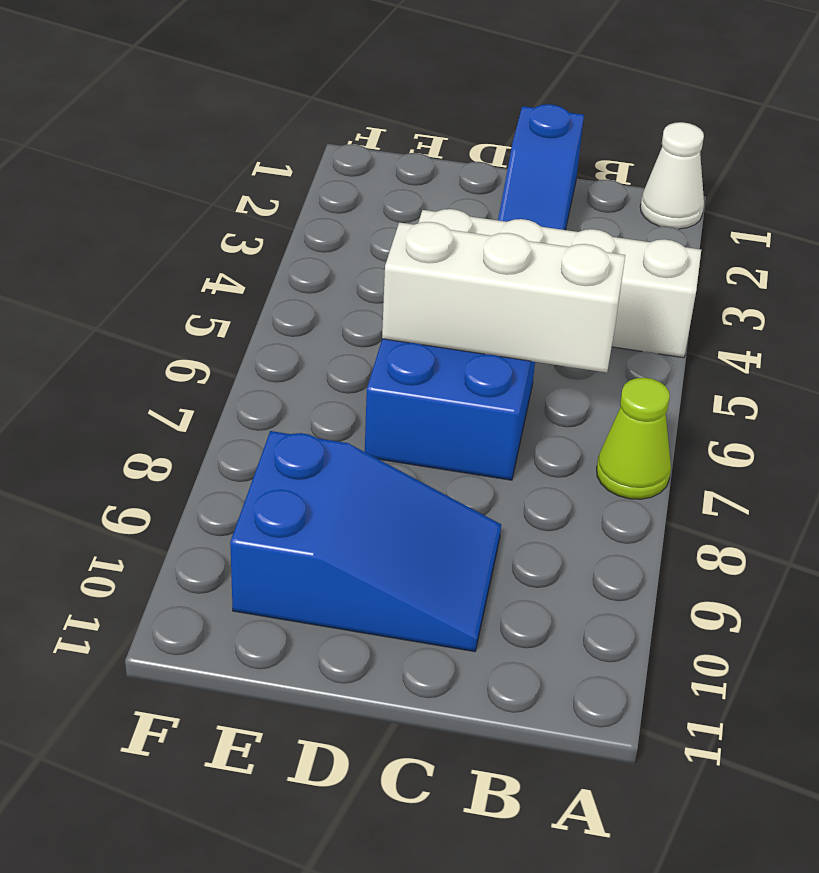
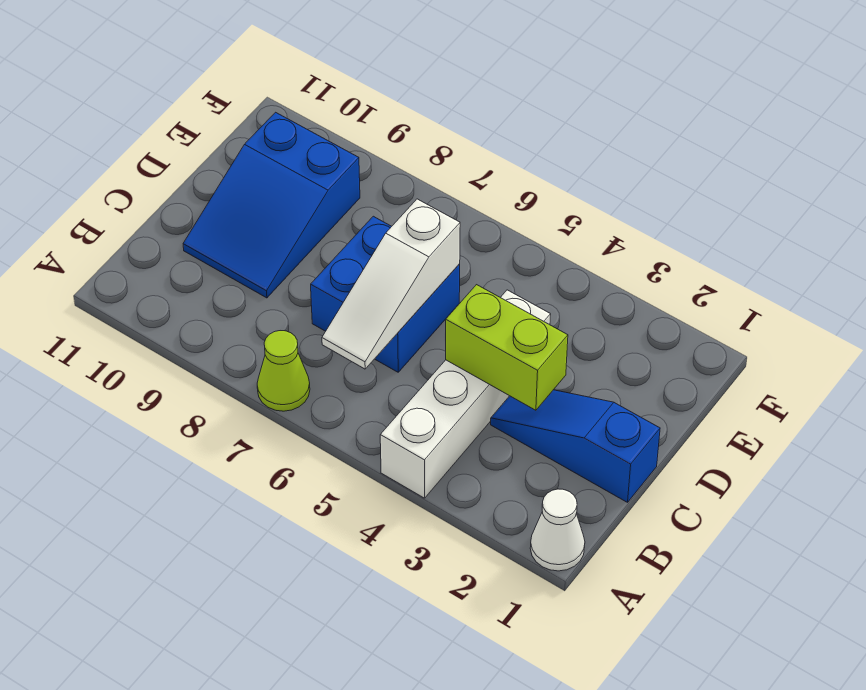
white 1x3 brick [382,222,625,372] -> white 1x3 slope [322,199,460,369]
none -> lime 1x2 brick [446,285,568,410]

